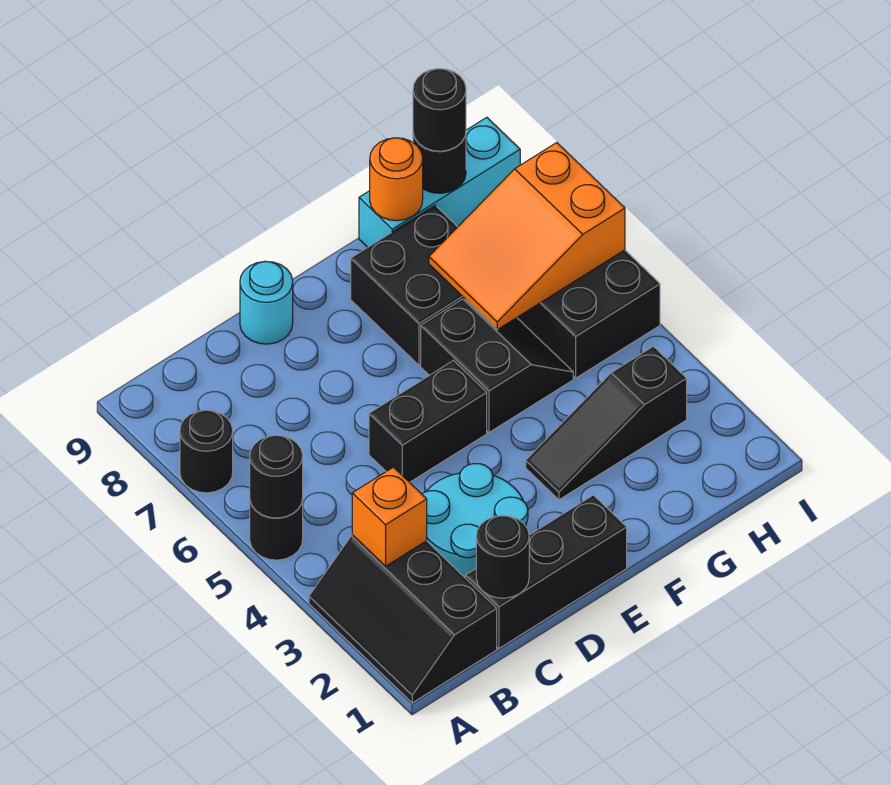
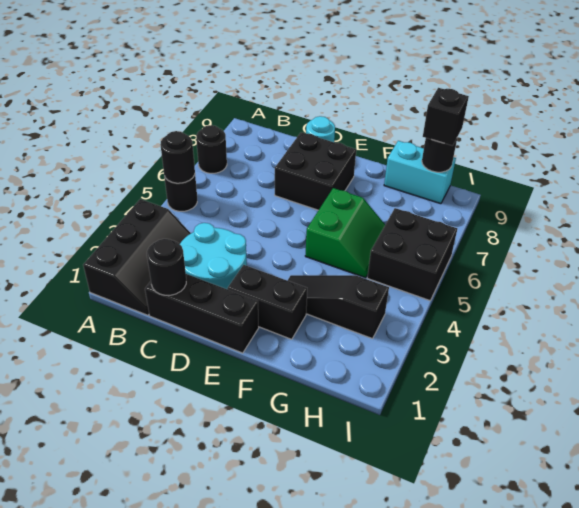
black 2x3 slope [309,535,497,703] -> black 2x3 slope turned to [83,199,191,315]
orange 1x1 brick [352,467,427,566] -> none
black 1x2 brick [369,361,487,482] -> black 1x2 brick moved to [228,265,307,339]
black 2x2 slope [421,299,573,432] -> green 2x2 slope [305,188,385,278]
black 2x2 brick [351,205,465,365] -> black 2x2 brick moved to [275,132,356,210]
orange 2x3 slope [429,143,625,330] -> none
cyan 1x3 brick [359,117,520,247] -> cyan 1x2 brick [384,141,456,204]
orange 1x1 round brick [370,138,423,221] -> none
black 1x1 round brick [413,69,466,151] -> black 1x1 brick [423,88,469,146]

